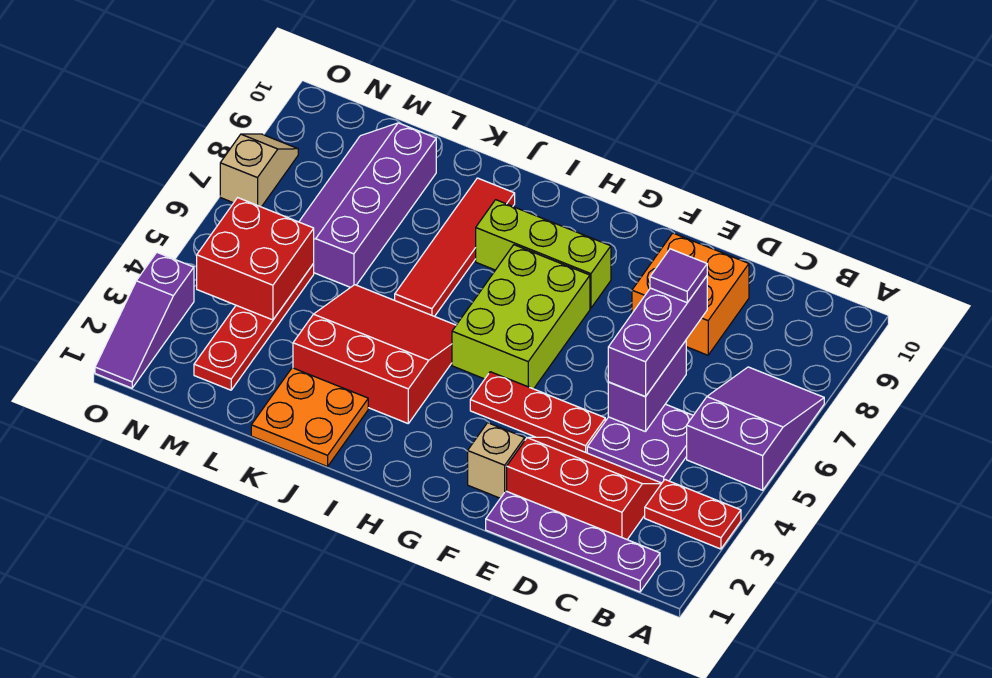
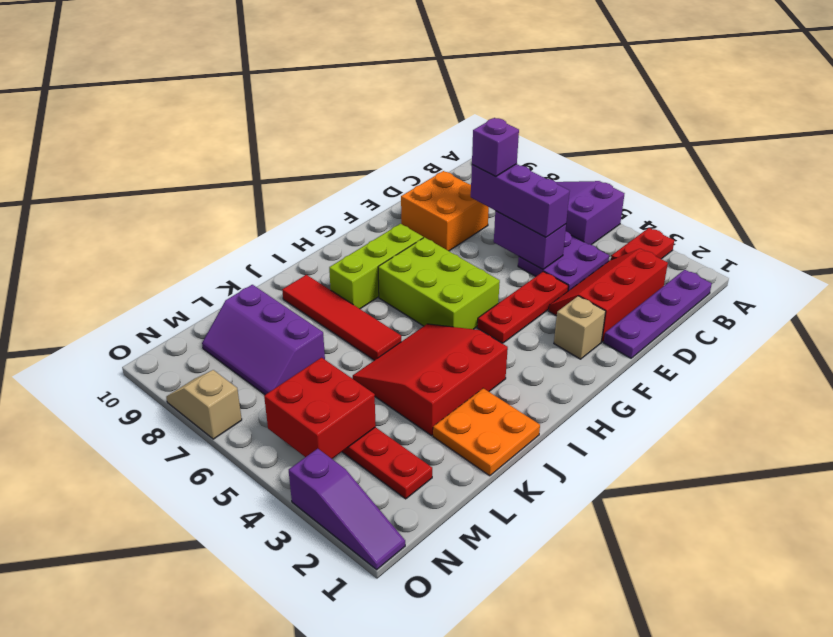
purple 1x1 tile [650,249,707,303] -> purple 1x1 brick [472,118,519,177]
purple 2x4 slope [299,123,436,287] -> purple 2x3 slope [202,285,325,395]

